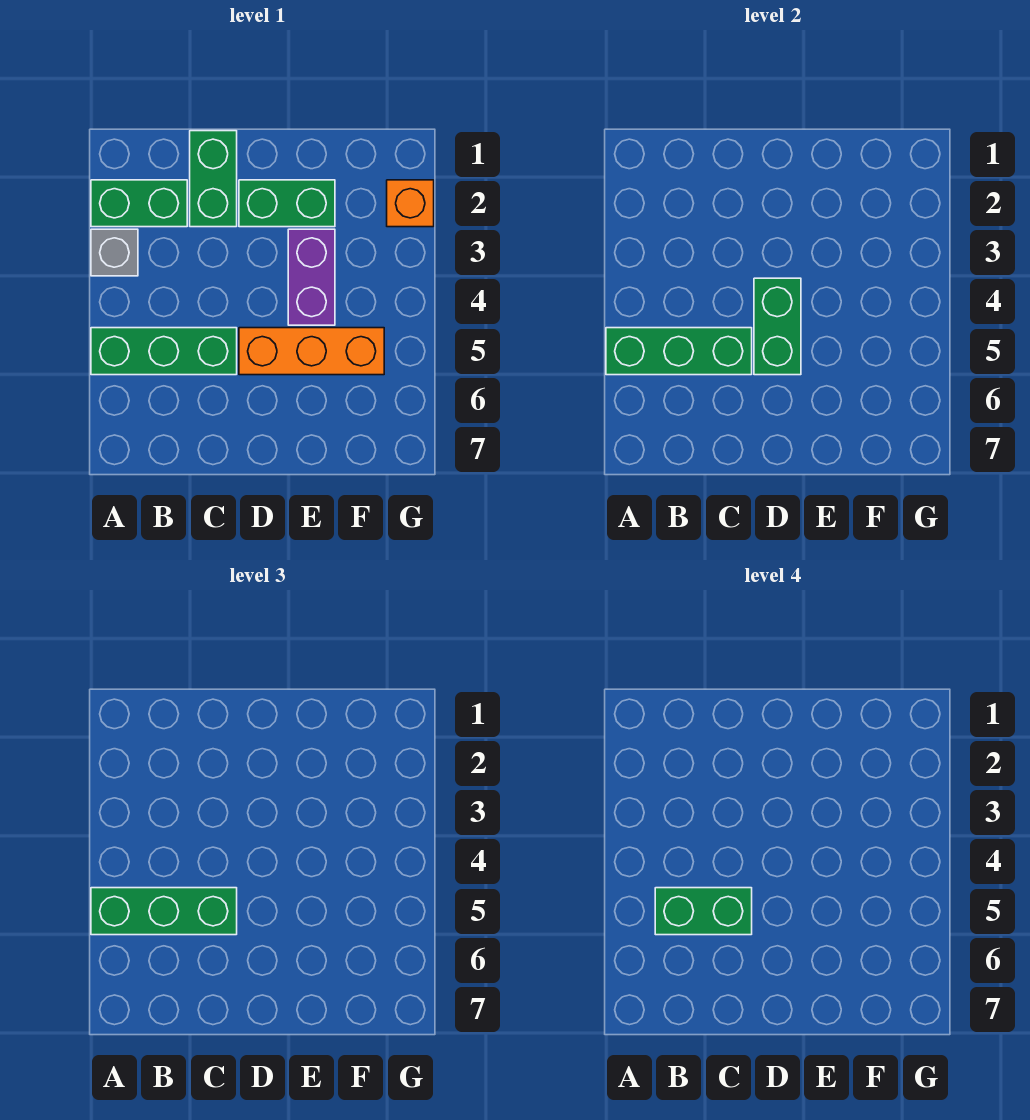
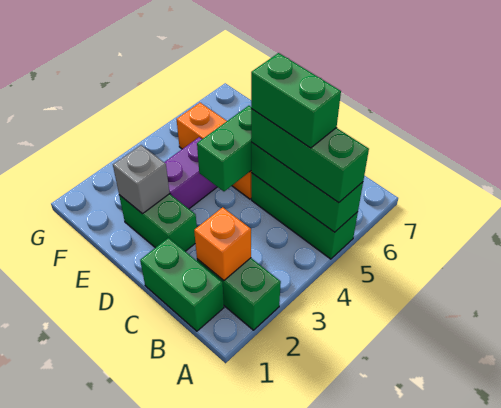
grey 1x1 brick [91,229,138,276] -> grey 1x1 brick moved to [113,145,170,214]
green 1x2 brick [190,131,237,227] -> green 1x2 brick turned to [140,238,224,331]
orange 1x1 brick [387,180,434,227] -> orange 1x1 brick moved to [194,207,251,280]

